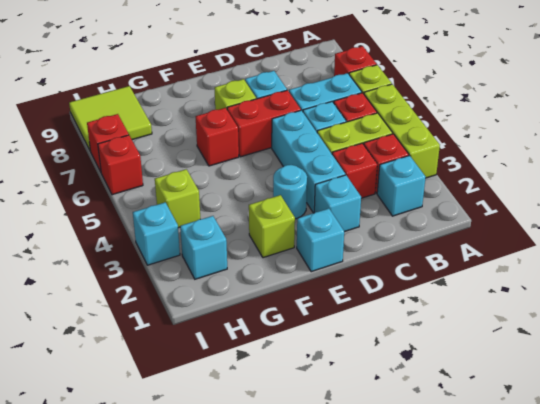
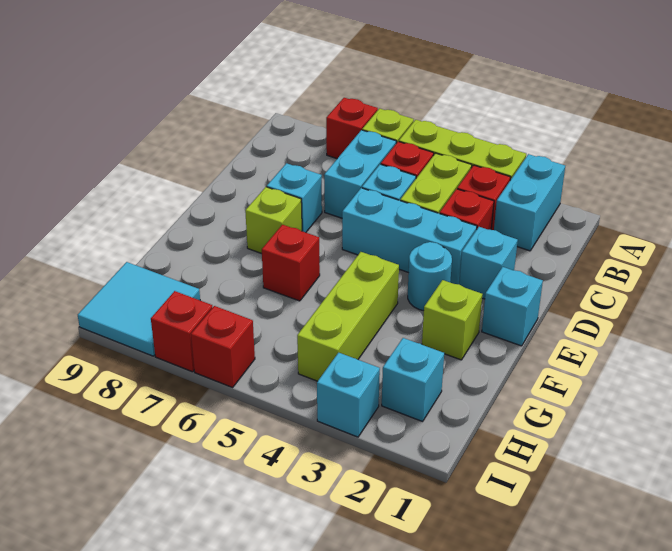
cyan 1x1 brick [377,156,426,216] -> cyan 1x2 brick [494,154,565,251]
red 1x2 brick [227,90,301,157] -> none
lime 1x1 brick [155,169,200,228] -> lime 1x3 brick [297,252,399,381]
lime 2x2 tile [69,86,152,150] -> cyan 2x2 tile [78,262,200,356]

